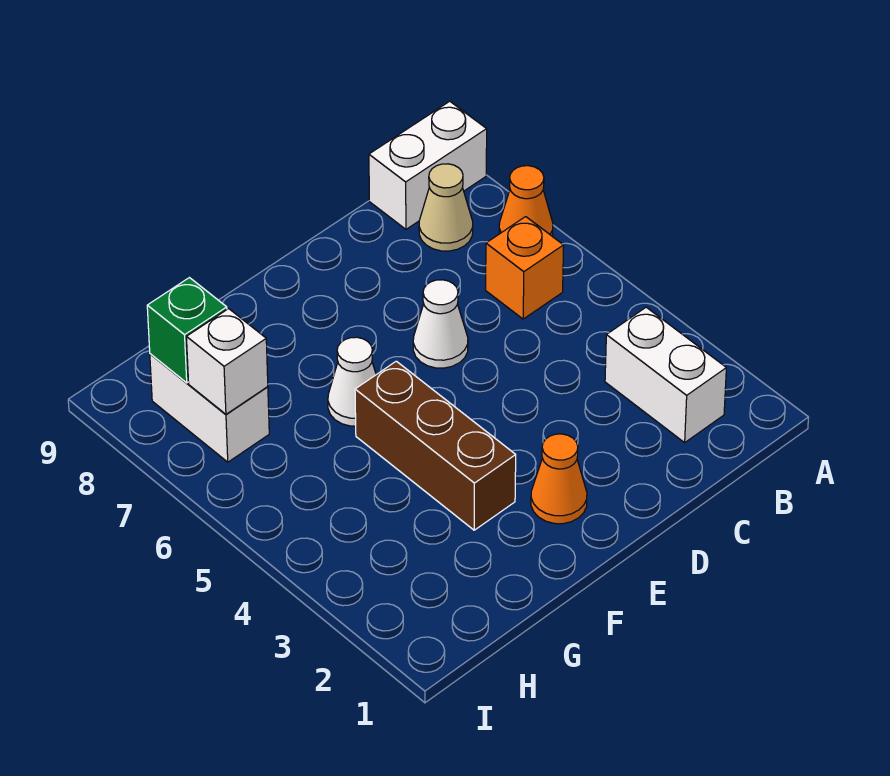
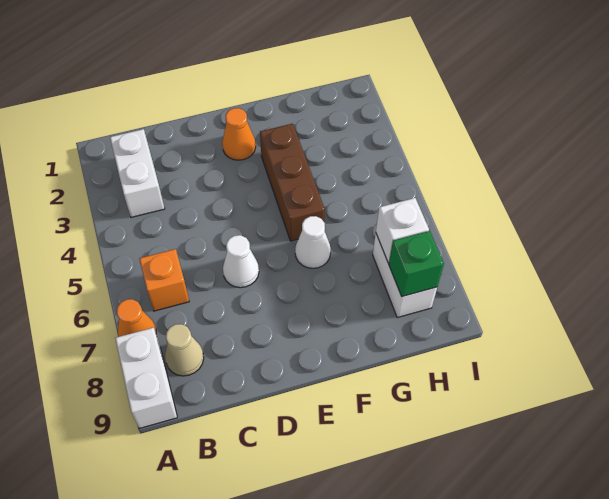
white 1x2 brick [369,101,487,229] -> white 1x2 brick turned to [115,328,177,429]

